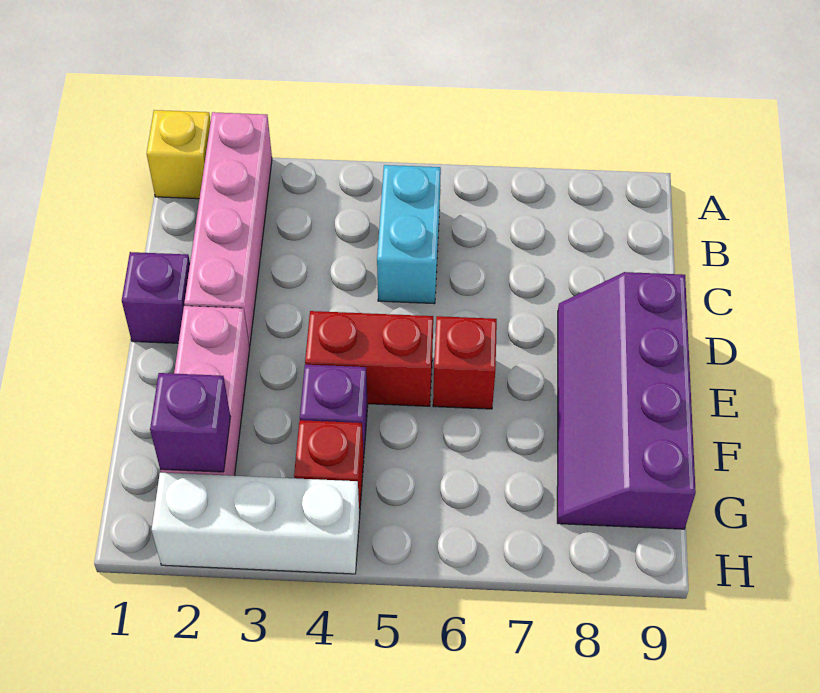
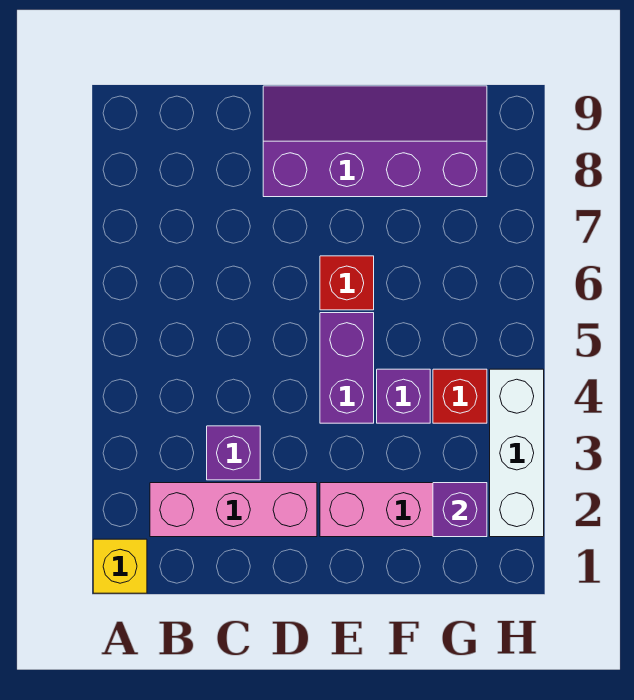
pink 1x4 brick [184,112,272,346] -> pink 1x3 brick [150,483,317,537]
cyan 1x2 brick [377,165,441,304] -> none
purple 1x1 brick [122,252,190,343] -> purple 1x1 brick moved to [207,426,260,480]
purple 2x4 slope [557,272,696,529] -> purple 2x4 slope turned to [263,86,487,197]
red 1x2 brick [305,311,433,406] -> purple 1x2 brick [320,313,374,423]

